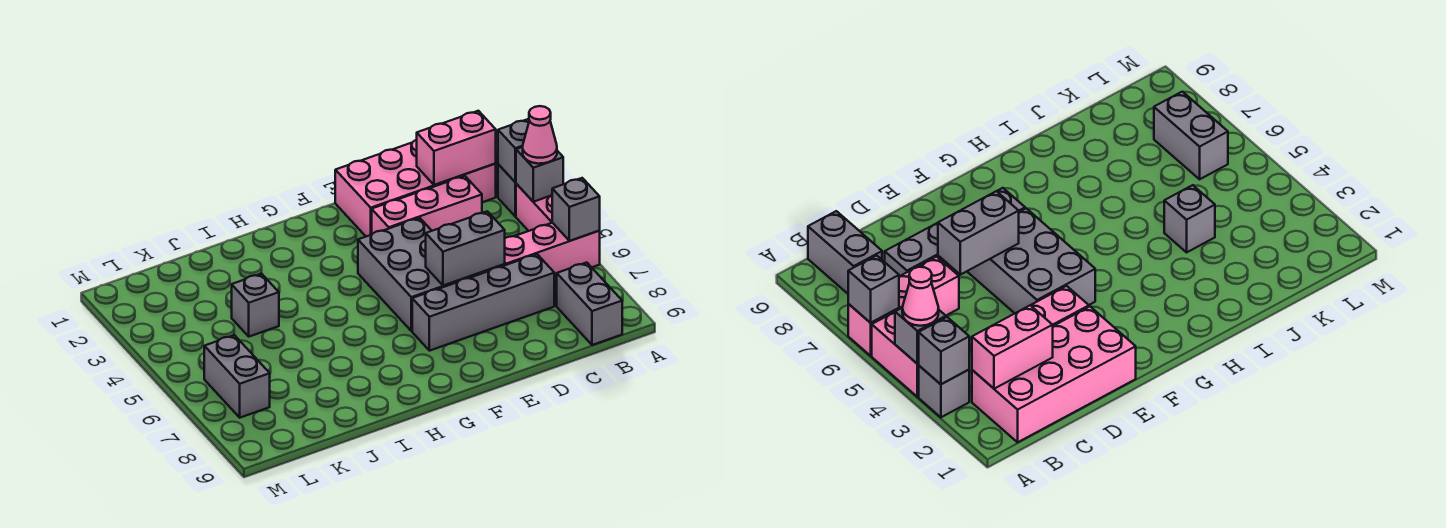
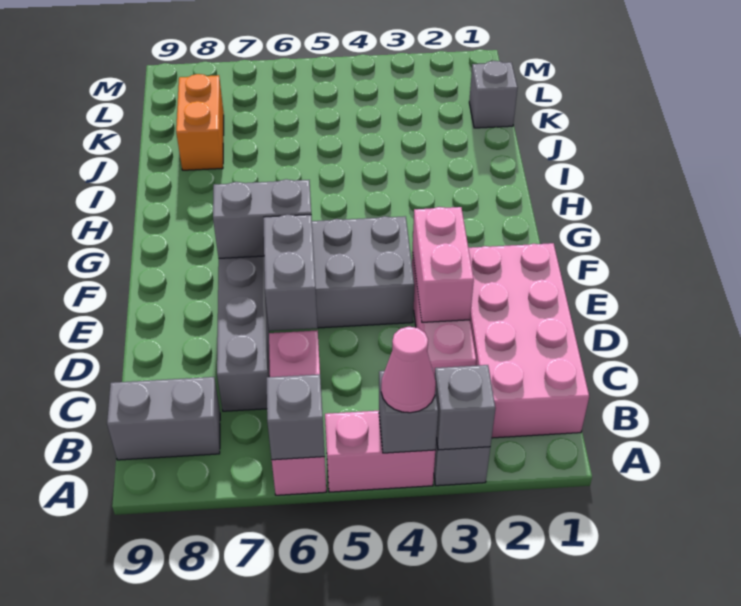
pink 1x2 brick [417,111,496,185] -> pink 1x2 brick moved to [413,207,474,322]
grey 1x1 brick [232,274,279,337] -> grey 1x1 brick moved to [469,61,518,128]
none -> orange 1x2 brick [176,74,224,170]
grey 1x2 brick [204,335,270,418] -> grey 1x2 brick moved to [213,179,311,258]

